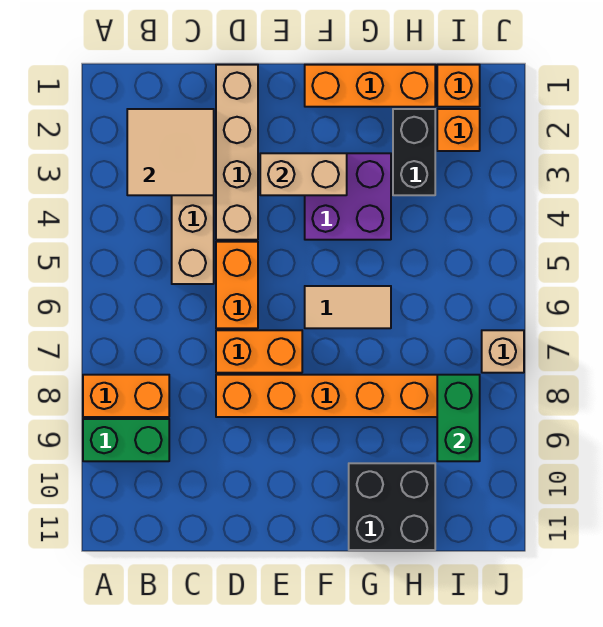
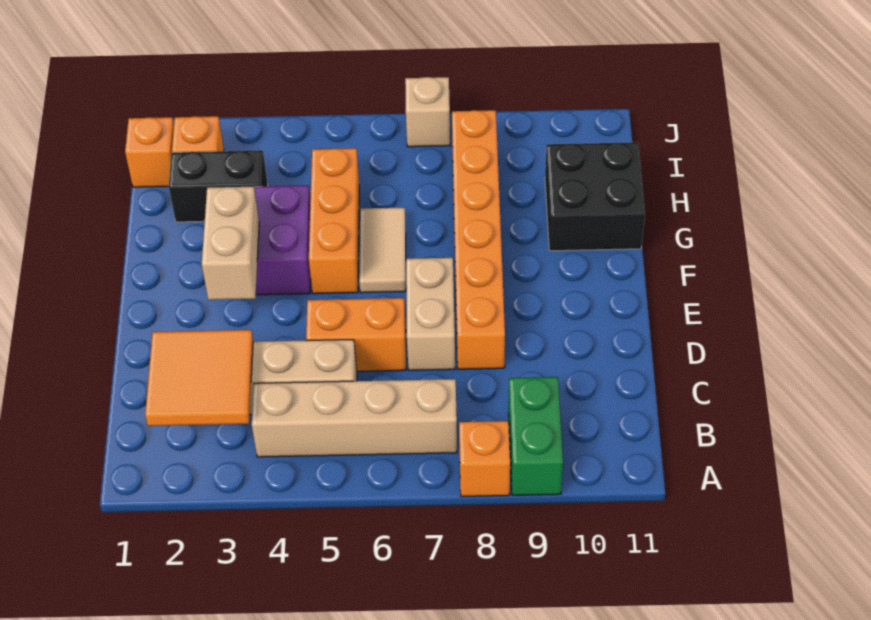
orange 1x2 brick [83,375,169,417] -> orange 1x1 brick [459,421,510,496]
tan 2x2 tile [127,109,214,195] -> orange 2x2 tile [145,330,253,426]
tan 1x4 brick [216,65,258,240] -> tan 1x4 brick moved to [252,379,457,457]
orange 1x2 brick [216,330,302,373] -> tan 1x2 brick [406,258,455,370]
orange 1x3 brick [305,65,435,107] -> orange 1x3 brick moved to [309,148,359,294]
green 1x2 brick [437,375,480,461] -> none

